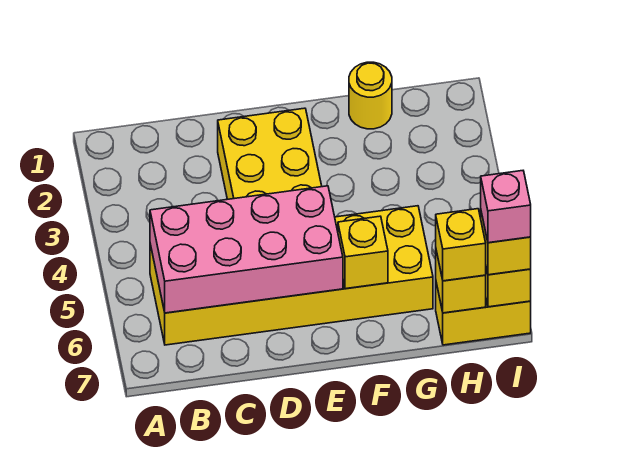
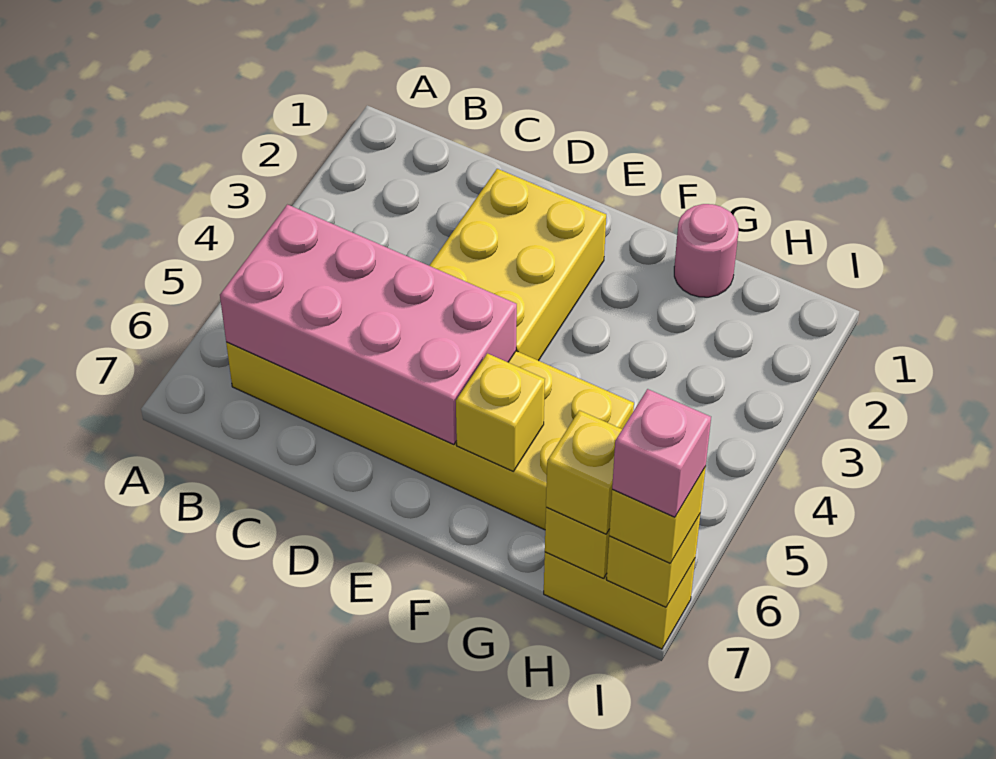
yellow 1x1 round brick [349,62,392,129] -> pink 1x1 round brick [674,204,739,297]

